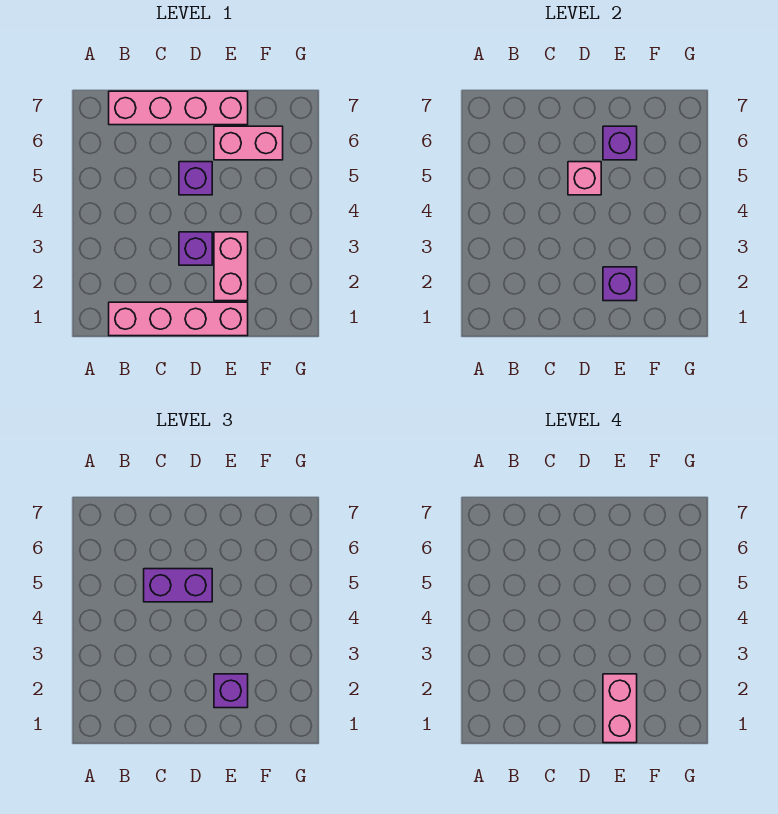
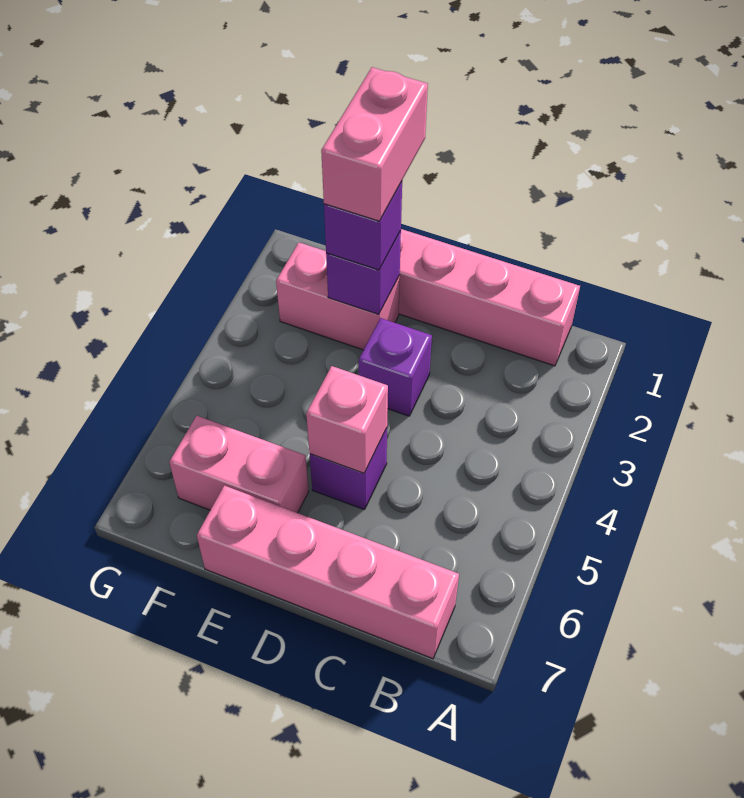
purple 1x2 brick [144,569,212,602] -> none
pink 1x2 brick [214,232,248,301] -> pink 1x2 brick turned to [276,243,400,350]
purple 1x1 brick [603,126,637,160] -> none

